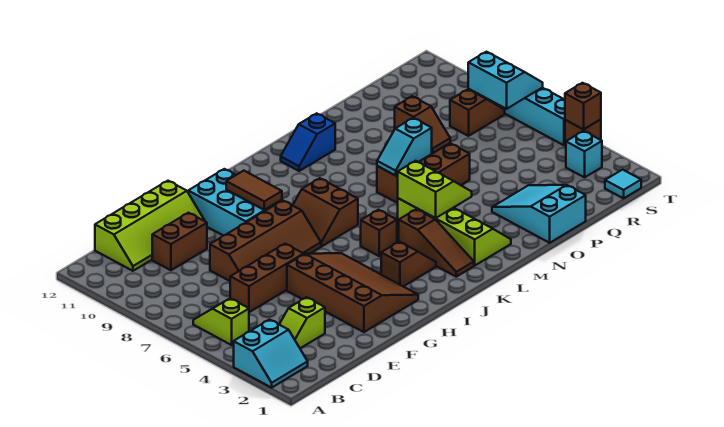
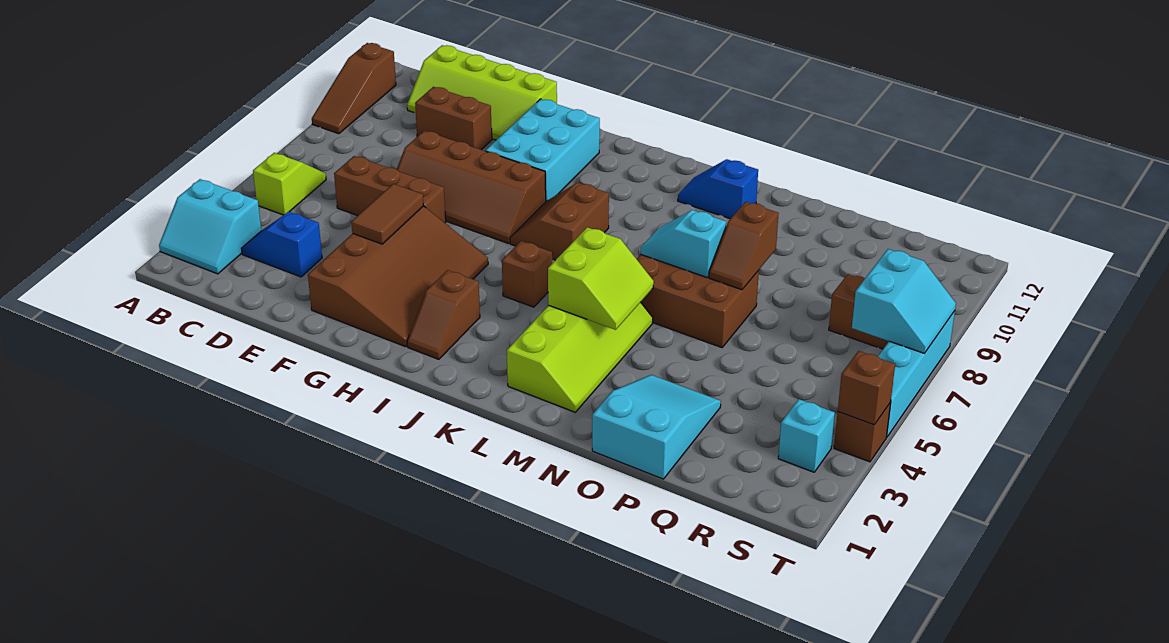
lime 1x2 slope [279,297,325,348] -> blue 1x2 slope [241,212,322,277]
brown 1x2 tile [226,171,282,210] -> brown 1x2 tile moved to [351,184,423,244]
brown 1x2 slope [381,242,436,286] -> brown 1x2 slope turned to [407,270,480,359]
brown 1x3 slope [399,209,474,277] -> brown 1x3 slope moved to [312,43,396,134]
cyan 1x1 tile [605,170,641,198] -> none

